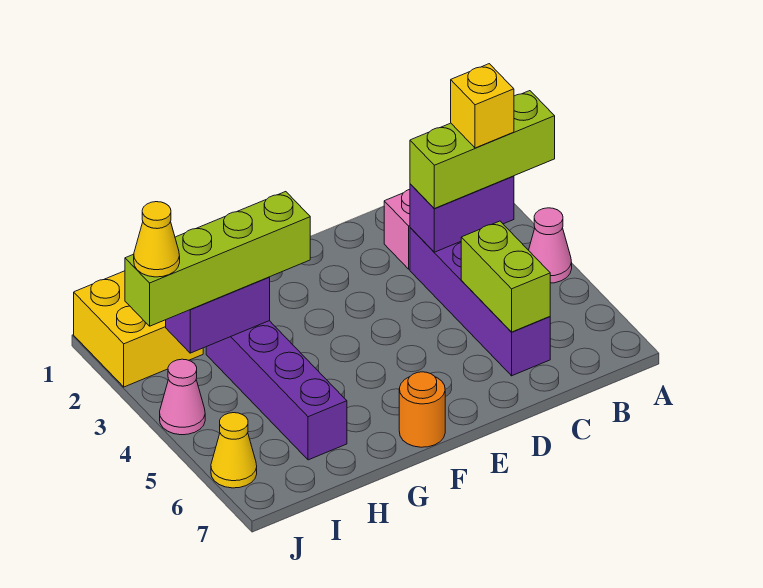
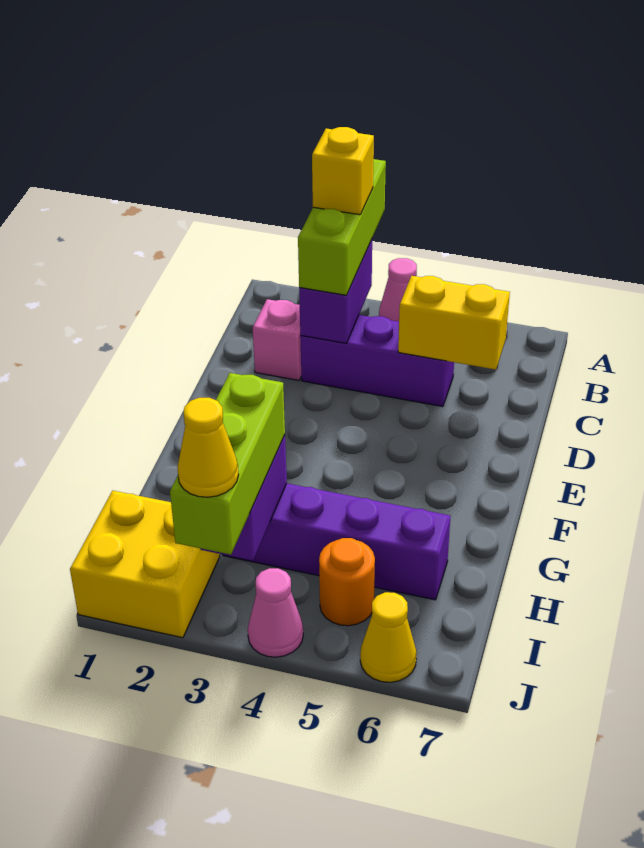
purple 1x4 brick [410,228,550,376] -> purple 1x3 brick [300,315,454,407]
lime 1x2 brick [461,221,550,332] -> yellow 1x2 brick [398,276,510,370]
orange 1x1 round brick [399,372,445,447] -> orange 1x1 round brick moved to [319,538,375,626]
lime 1x4 brick [125,192,310,326] -> lime 1x3 brick [170,373,285,555]

